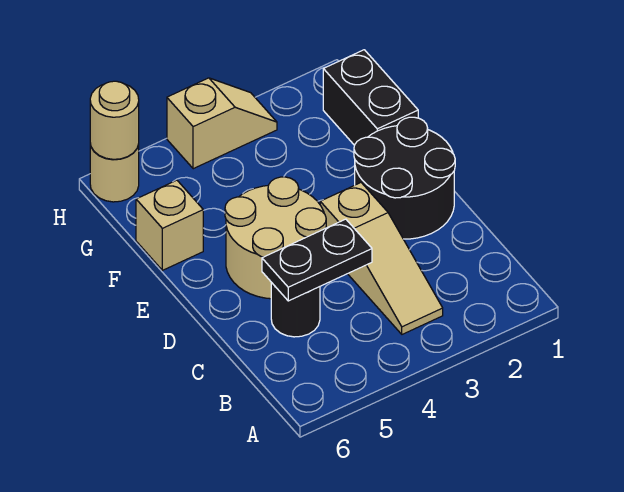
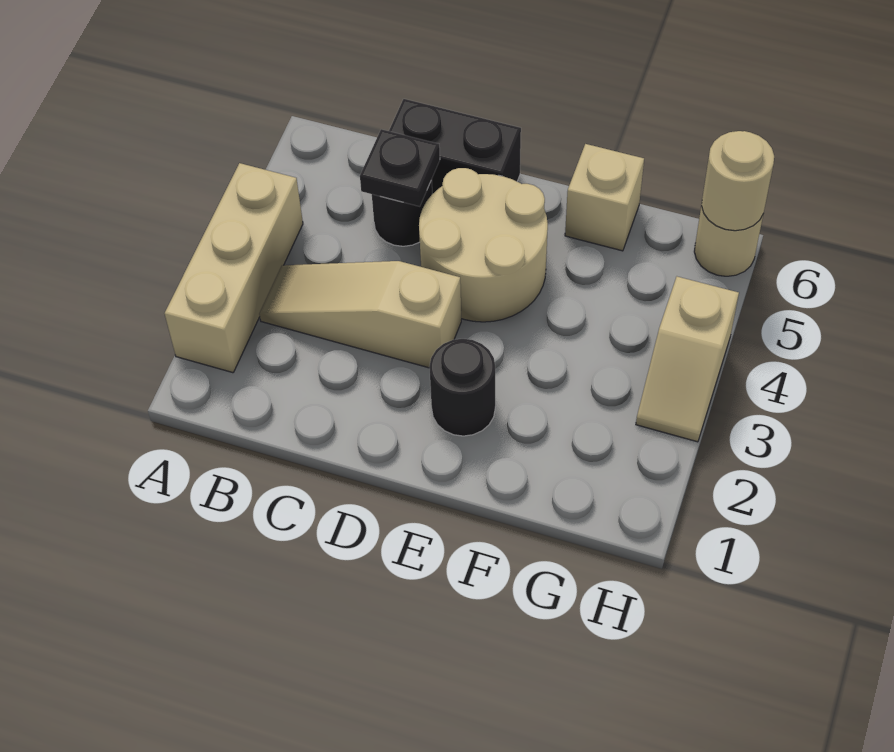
none -> tan 1x3 brick [165,163,303,373]
black 1x2 plate [262,219,372,301] -> black 1x1 plate [360,129,440,207]
black 2x2 round brick [354,117,455,239] -> black 1x1 round brick [429,339,495,436]
black 1x2 brick [323,50,418,145] -> black 1x2 brick moved to [389,99,521,194]

